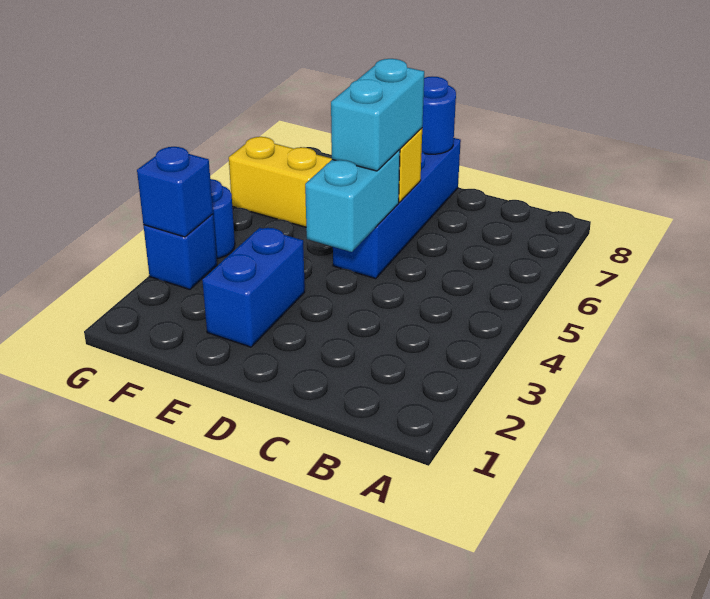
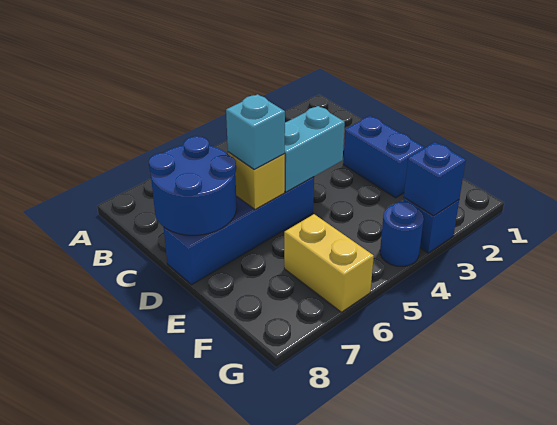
cyan 1x2 brick [331,59,424,171] -> cyan 1x1 brick [226,94,285,169]
blue 1x1 round brick [422,76,456,154] -> blue 2x2 round brick [149,136,237,235]
blue 1x2 brick [202,228,305,347] -> blue 1x2 brick turned to [343,116,424,198]

